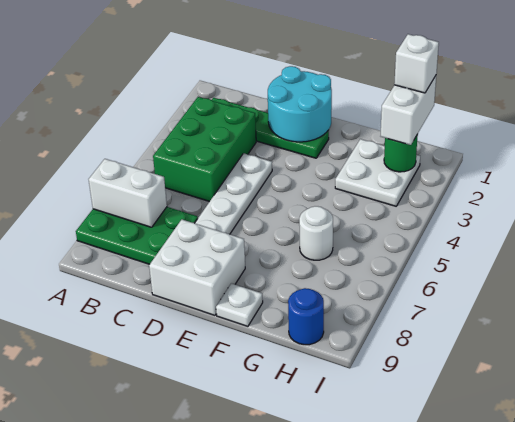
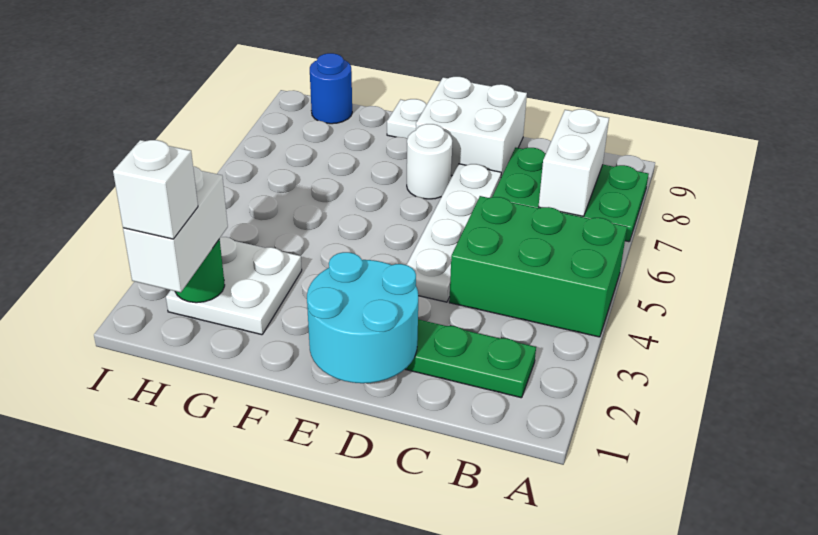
white 1x2 brick [89,159,167,227] -> white 1x2 brick turned to [539,109,609,216]
green 2x3 brick [153,97,256,202] -> green 2x3 brick turned to [449,196,627,337]
white 1x1 round brick [299,206,333,260] -> white 1x1 round brick moved to [407,124,452,199]

